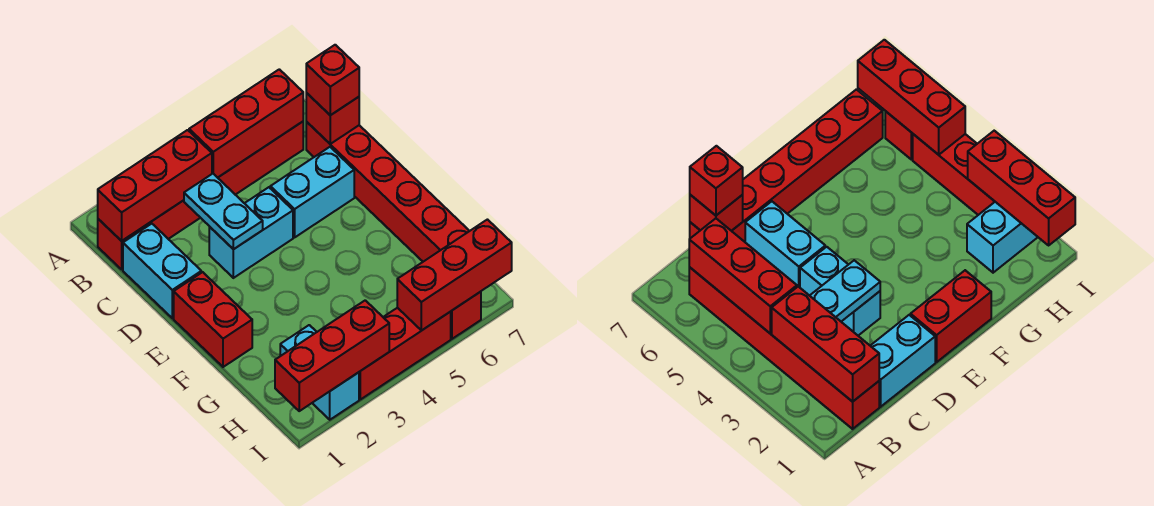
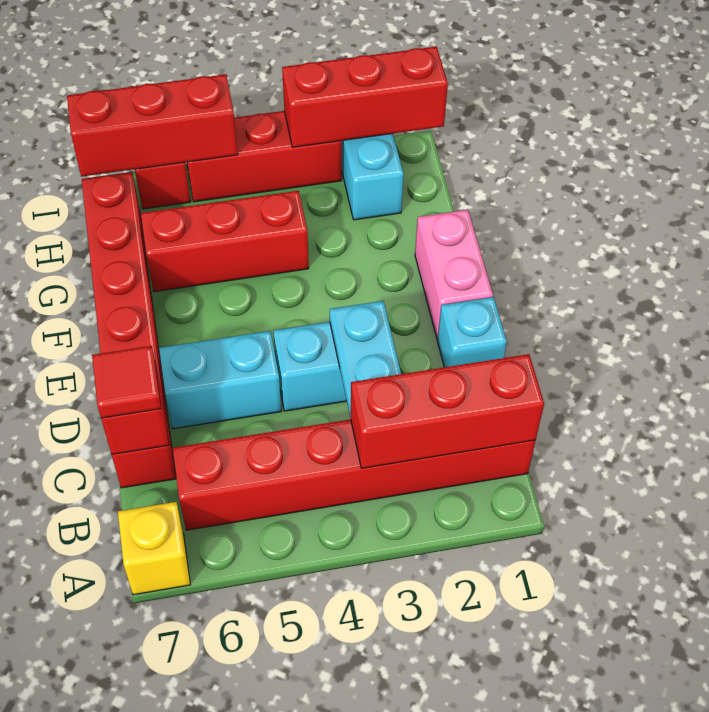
none -> yellow 1x1 brick [118,502,190,595]
red 1x3 brick [189,69,303,178] -> red 1x3 brick moved to [141,191,309,292]
cyan 1x2 brick [123,224,201,318] -> cyan 1x1 brick [438,297,507,367]
red 1x1 brick [306,45,359,115] -> red 1x1 tile [92,346,161,418]
red 1x2 brick [174,272,252,367] -> pink 1x2 brick [415,210,493,339]

